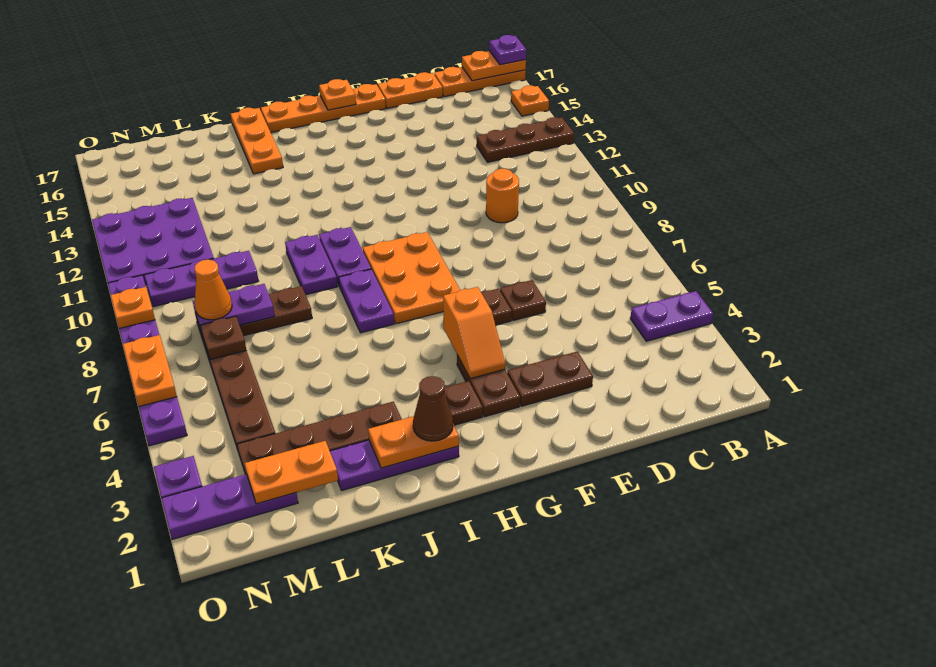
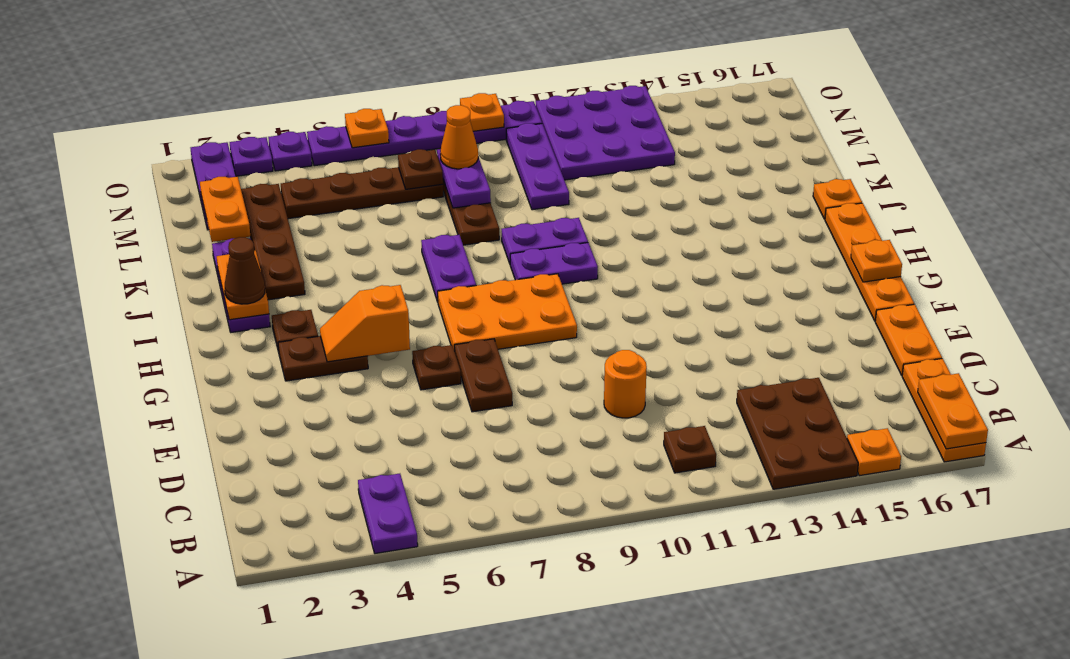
brown 1x3 plate [477,117,574,162] -> brown 2x3 plate [737,378,858,489]
purple 1x1 plate [489,35,526,65] -> purple 1x1 plate moved to [268,132,312,171]
brown 1x2 plate [507,352,593,406] -> brown 1x2 plate moved to [454,339,512,412]
brown 1x1 plate [500,280,546,321] -> brown 1x1 plate moved to [664,426,716,473]
purple 1x2 plate [339,269,394,333] -> purple 1x2 plate turned to [421,235,476,302]
orange 1x3 plate [231,108,283,174] -> orange 1x1 plate [813,179,862,219]
orange 1x2 plate [123,335,177,407] -> orange 1x1 plate [345,109,389,148]

